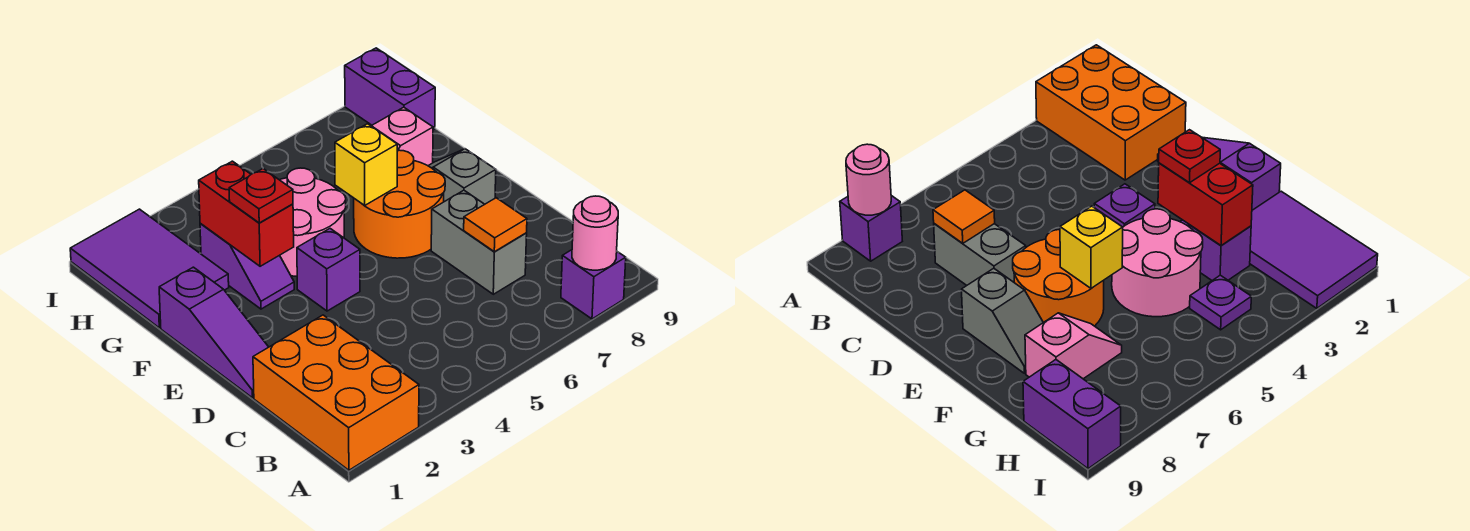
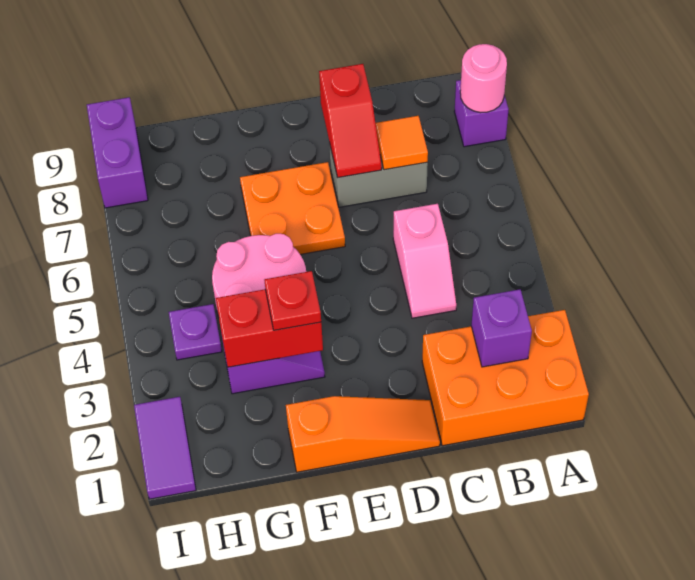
purple 1x3 slope [159,267,268,398] -> orange 1x3 slope [286,396,440,472]
none -> red 1x2 slope [319,64,382,178]
purple 1x1 brick [297,229,360,311] -> purple 1x1 brick moved to [471,289,532,367]
orange 2x2 round brick [354,150,445,258] -> orange 2x2 plate [240,162,345,254]
grey 1x2 slope [429,149,496,204] -> none
yellow 1x1 brick [335,124,397,206] -> none
purple 2x3 tile [70,209,229,328] -> purple 1x2 tile [134,397,196,499]
pink 1x2 slope [372,107,433,166] -> pink 1x2 slope moved to [393,204,456,318]
purple 1x2 brick [345,48,435,130] -> purple 1x2 brick turned to [87,97,148,208]

